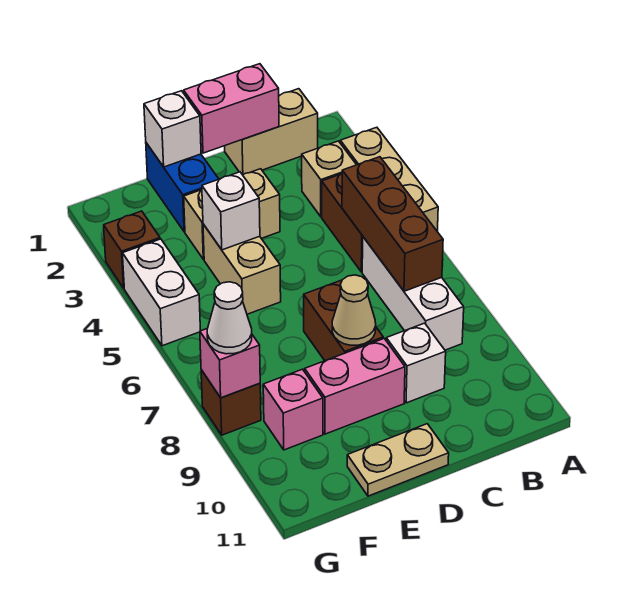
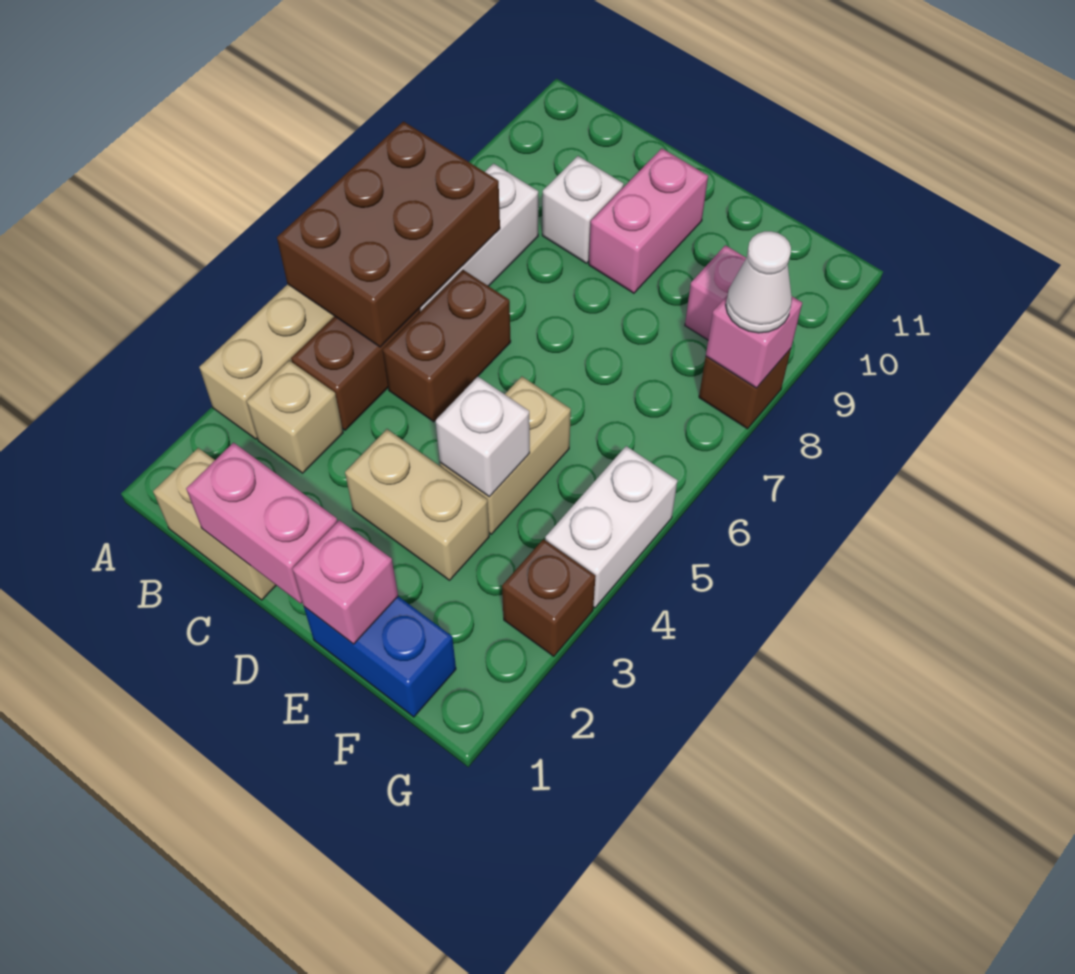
brown 1x3 brick [342,157,443,291] -> brown 2x3 brick [277,121,500,347]
brown 1x2 brick [304,280,383,361] -> brown 1x2 brick moved to [383,270,511,422]
tan 1x1 cone [332,275,376,345] -> none
pink 1x2 brick [305,338,405,434] -> pink 1x2 brick turned to [589,148,708,293]
tan 1x2 plate [347,424,449,496] -> none
blue 1x2 brick [146,143,218,232] -> blue 1x2 brick turned to [304,596,456,717]
white 1x1 brick [144,91,201,167] -> pink 1x1 brick [292,520,398,644]

